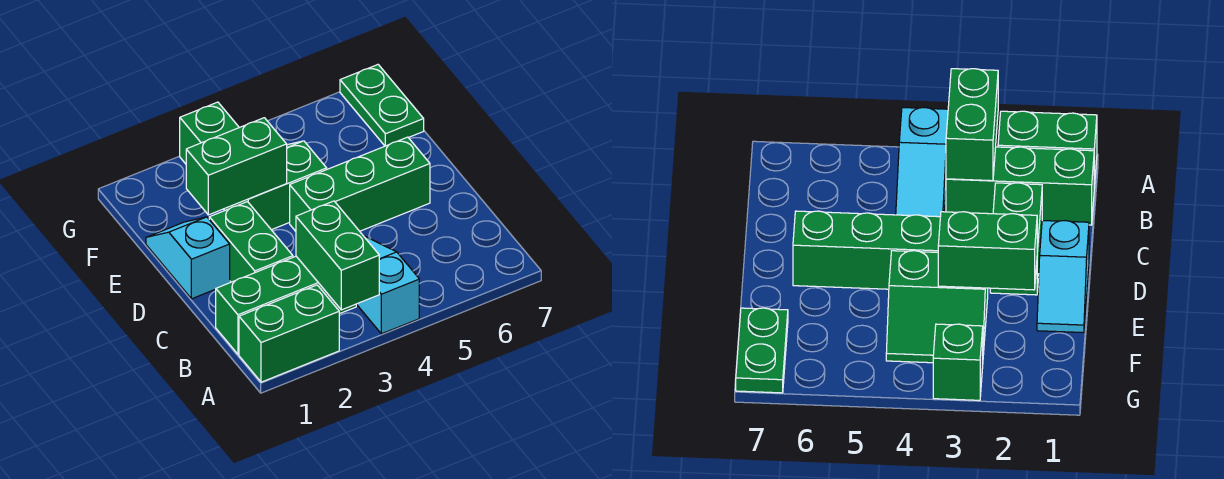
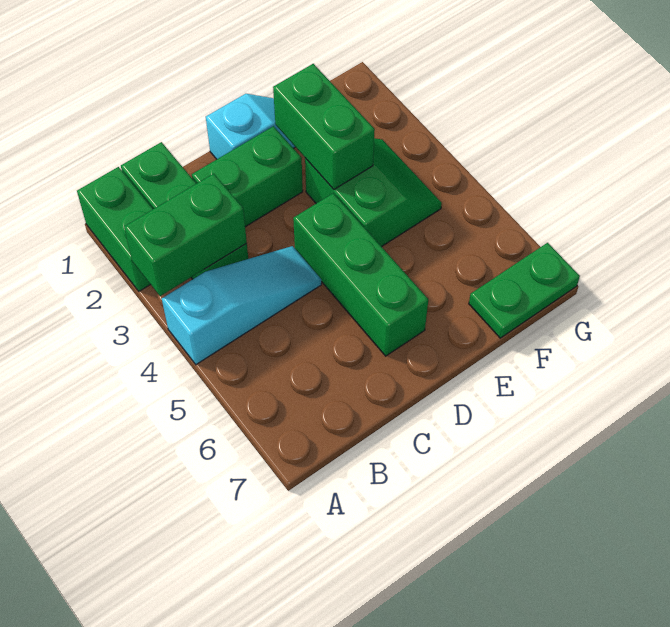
green 1x1 brick [180,102,239,164] -> none

